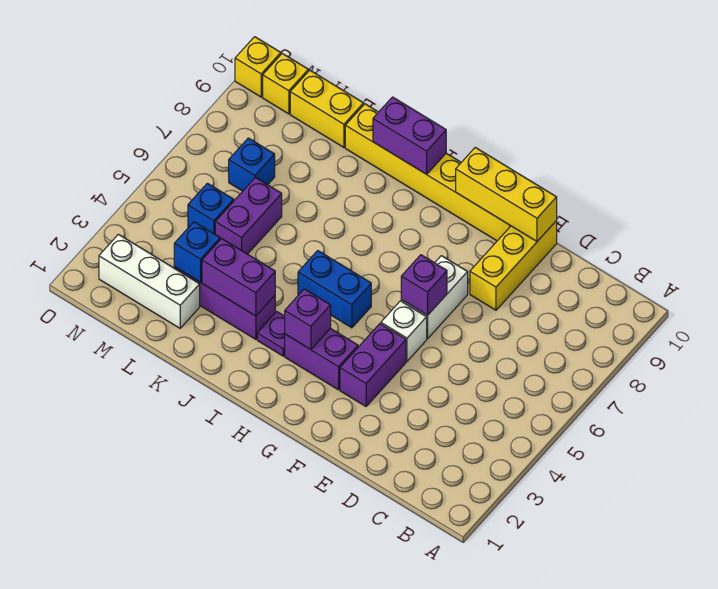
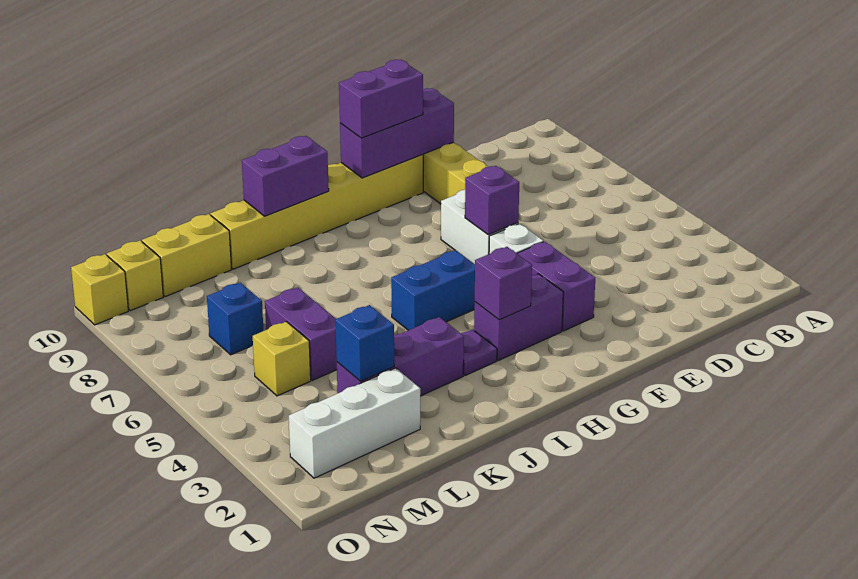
yellow 1x3 brick [456,147,557,241] -> purple 1x3 brick [340,88,454,178]
purple 1x2 brick [202,239,275,316] -> purple 1x2 brick moved to [339,60,423,138]
blue 1x1 brick [188,183,234,234] -> yellow 1x1 brick [253,322,311,396]

